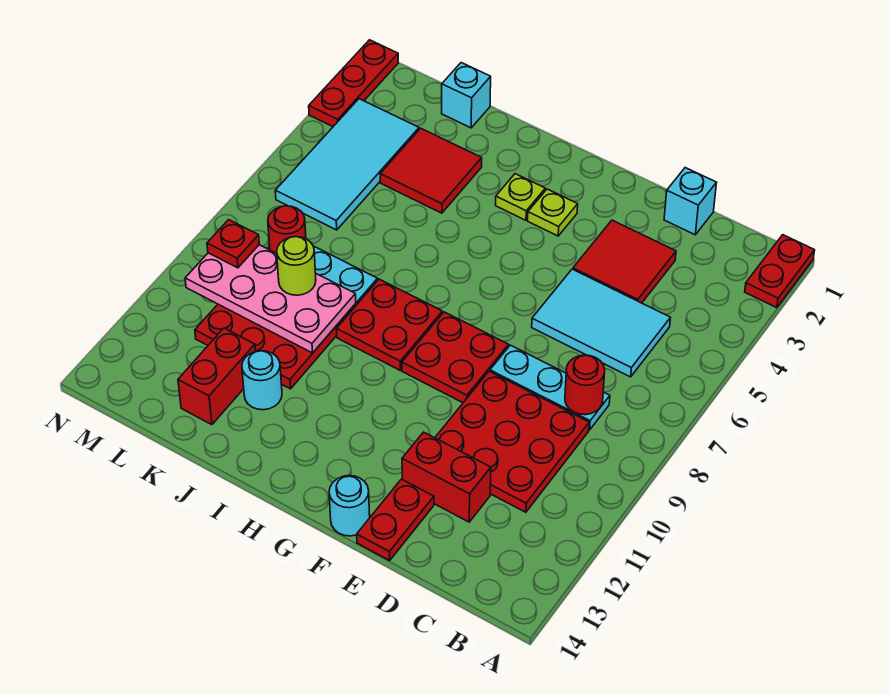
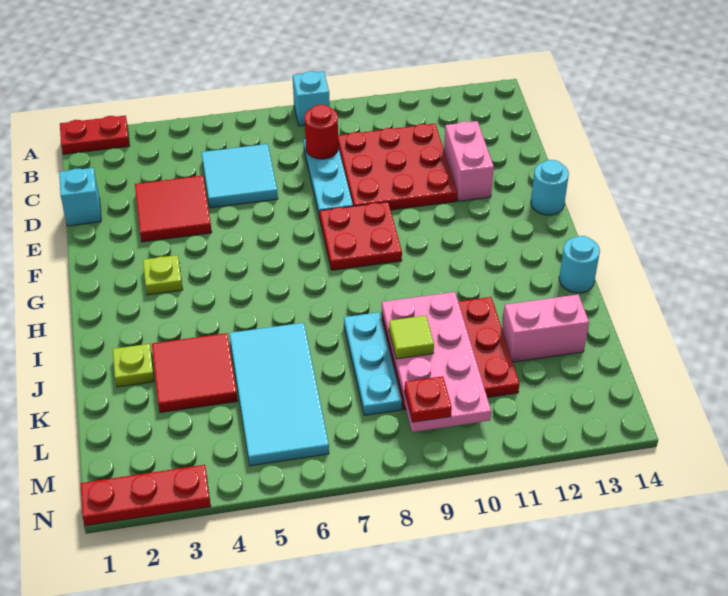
cyan 2x3 tile [532,269,670,377] -> cyan 2x2 tile [201,144,278,208]
red 1x2 brick [402,432,491,522] -> pink 1x2 brick [444,121,494,201]
red 1x2 plate [357,479,434,561] -> none
lime 1x1 plate [496,174,545,220] -> lime 1x1 plate moved to [113,344,154,387]
red 2x2 plate [336,279,442,370] -> none
cyan 1x1 round brick [242,351,282,410] -> cyan 1x1 round brick moved to [559,236,600,293]
cyan 1x1 brick [442,63,491,128] -> cyan 1x1 brick moved to [293,71,330,126]
lime 1x1 round brick [277,237,316,295] -> lime 1x1 tile [389,315,434,359]
red 1x2 brick [178,328,255,425] -> pink 1x2 brick [502,294,589,362]
cyan 2x4 tile [275,99,419,230] -> cyan 2x4 tile turned to [229,323,329,466]
red 1x1 round brick [268,206,306,253] -> none

